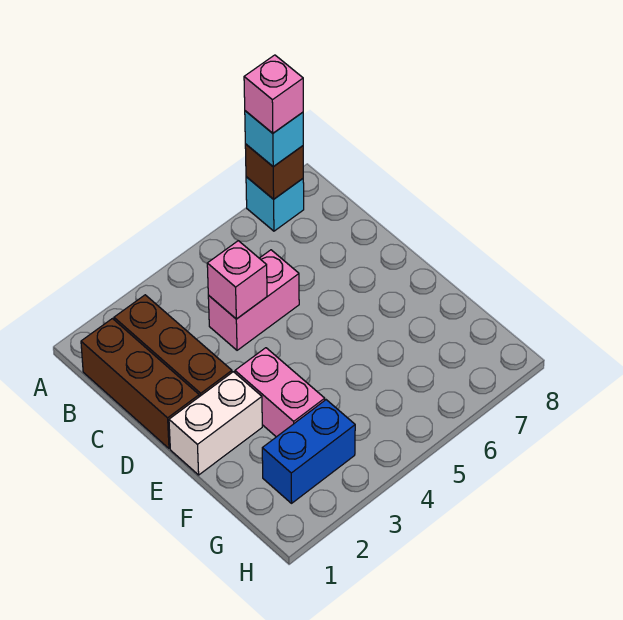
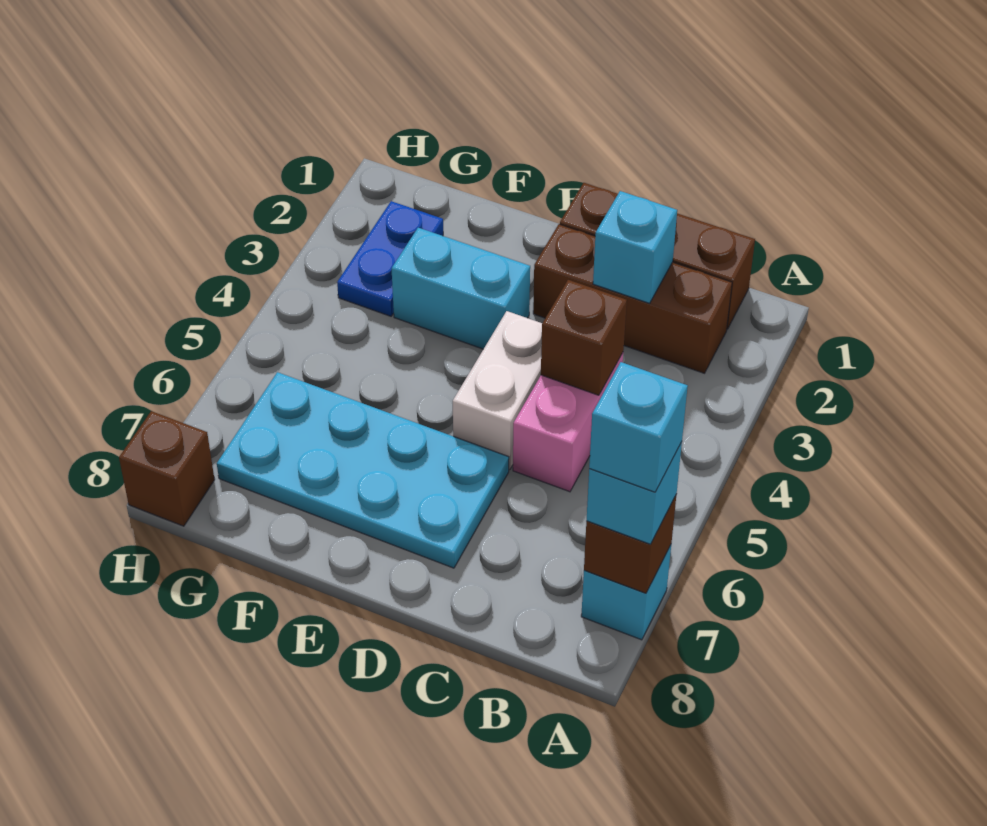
pink 1x1 brick [244,55,303,133] -> cyan 1x1 brick [589,362,688,492]
none -> cyan 1x1 brick [593,191,677,303]
pink 1x1 brick [207,241,267,319] -> brown 1x1 brick [541,280,627,395]
none -> cyan 2x4 plate [217,372,509,568]
white 1x2 brick [169,372,262,475] -> white 1x2 brick moved to [453,311,542,470]
pink 1x2 brick [235,348,325,437] -> cyan 1x2 brick [392,228,530,349]
blue 1x2 brick [262,400,355,503] -> blue 1x2 plate [337,201,443,316]
none -> brown 1x1 brick [119,411,215,526]

